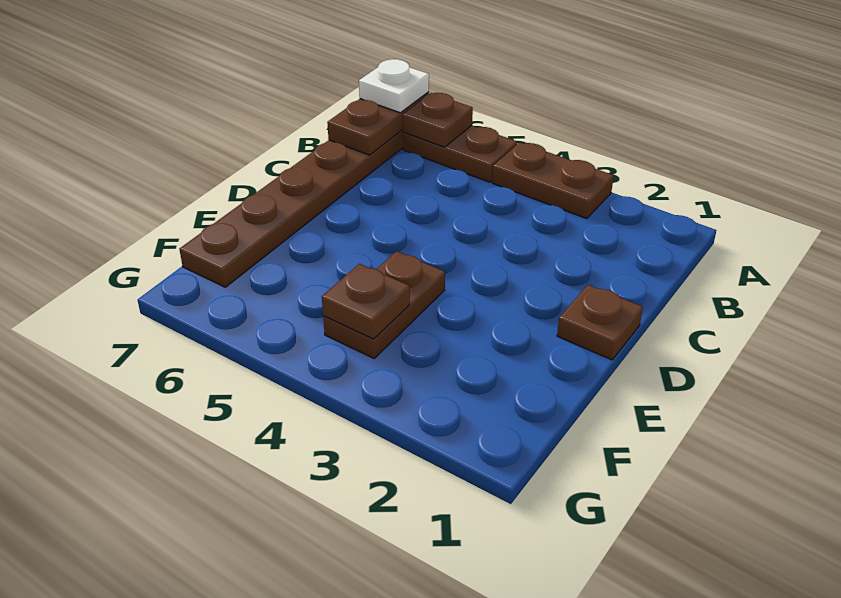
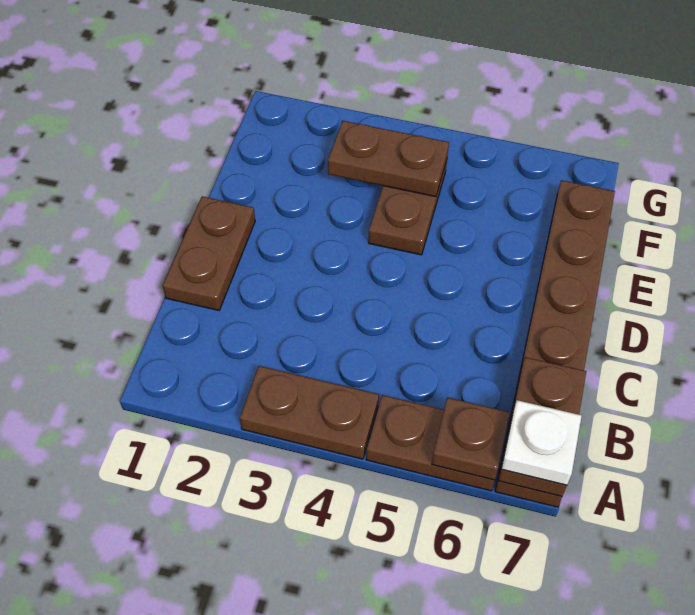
brown 1x1 plate [557,285,643,360] -> brown 1x2 plate [163,196,255,310]
brown 1x1 plate [322,264,410,339] -> brown 1x2 plate [328,121,449,197]

